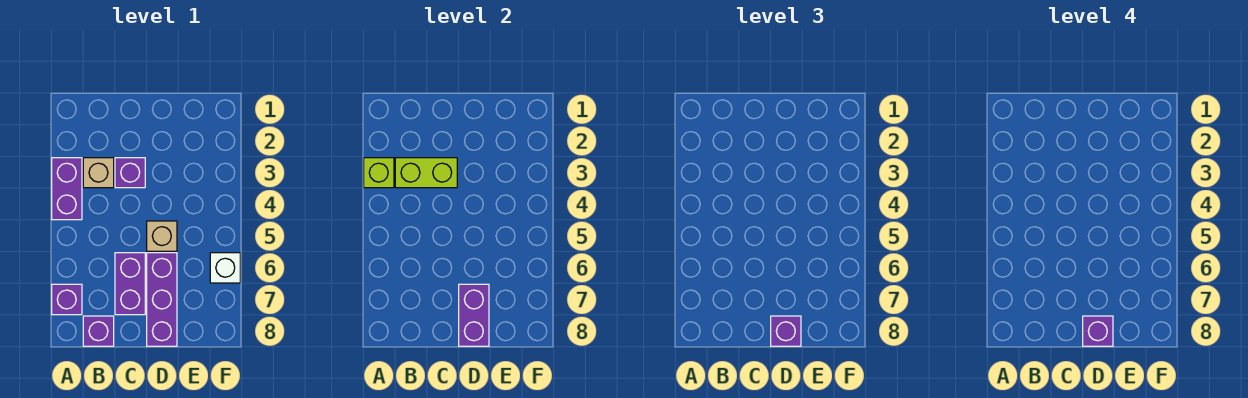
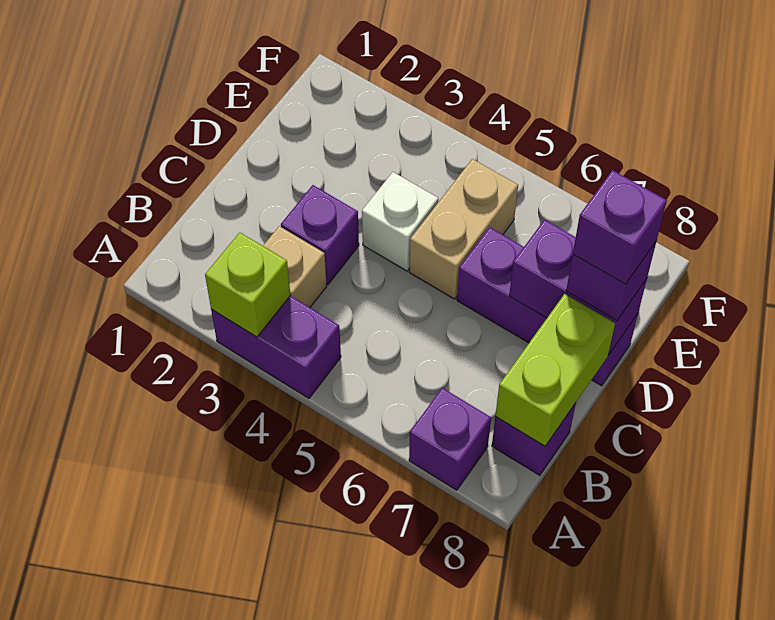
lime 1x2 brick [395,158,457,188] -> lime 1x2 brick moved to [495,294,615,446]
purple 1x2 brick [115,253,145,315] -> none
tan 1x1 brick [147,221,177,251] -> tan 1x2 brick [409,159,518,299]
white 1x1 brick [210,253,240,283] -> white 1x1 brick moved to [362,172,438,271]

